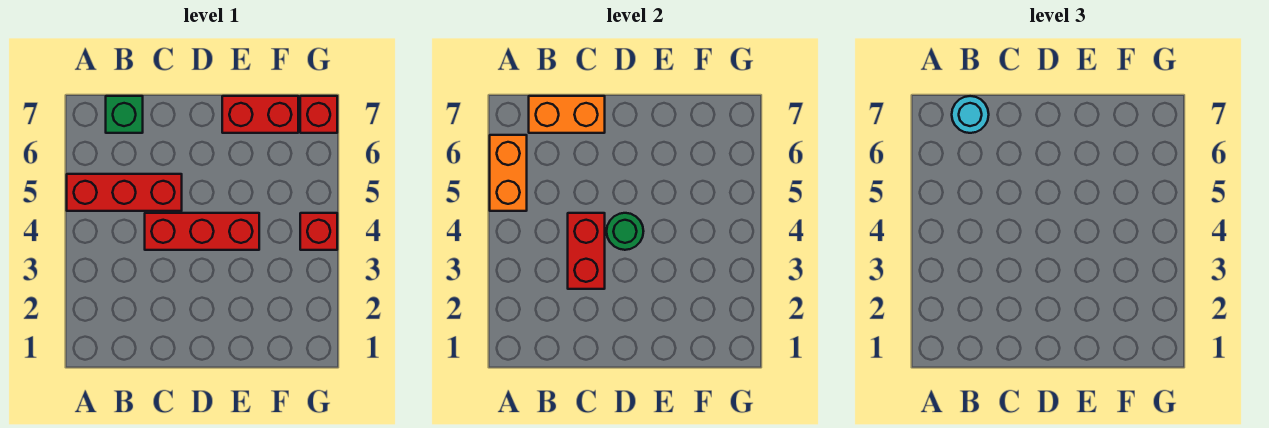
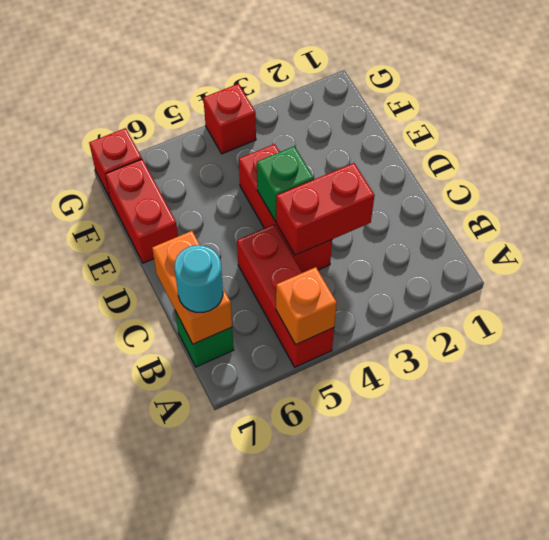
orange 1x2 brick [490,135,527,211] -> orange 1x1 brick [276,267,337,344]
green 1x1 round brick [607,213,644,250] -> green 1x1 brick [257,146,314,221]

